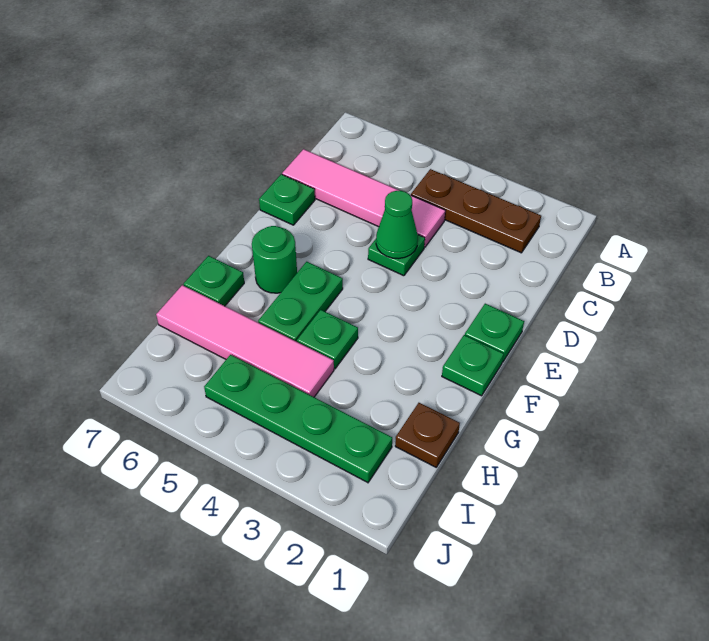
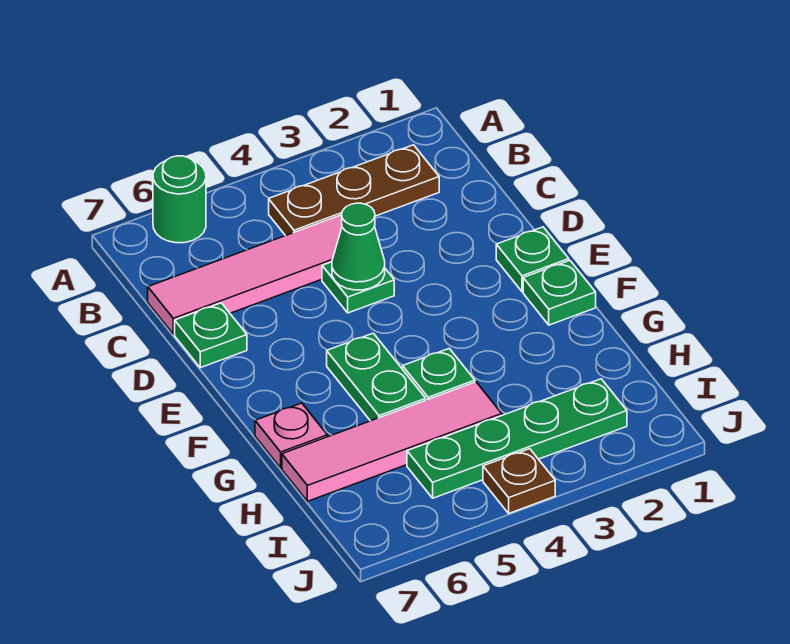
green 1x1 round brick [252,226,297,293] -> green 1x1 round brick moved to [153,156,206,243]
green 1x1 plate [184,256,244,306] -> pink 1x1 plate [255,403,327,468]
brown 1x1 plate [395,403,460,467] -> brown 1x1 plate moved to [483,449,555,513]

